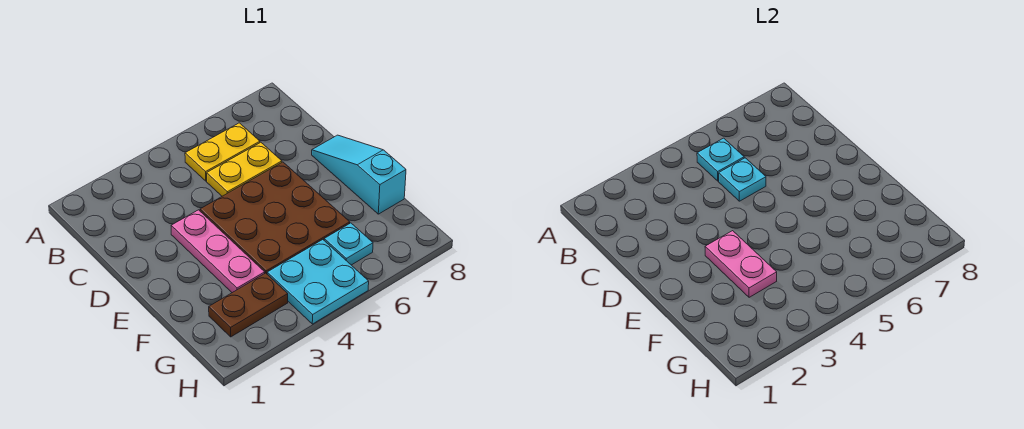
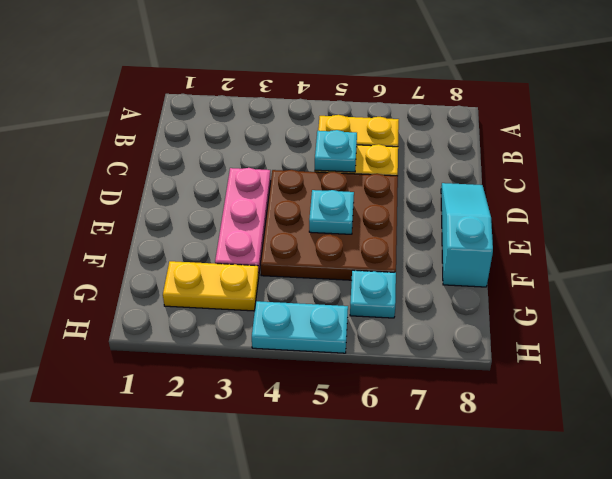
cyan 1x1 plate [697,138,744,181] -> cyan 1x1 plate moved to [309,190,354,234]
pink 1x2 plate [705,231,777,297] -> none
brown 1x2 plate [209,273,288,337] -> yellow 1x2 plate [163,261,259,311]
cyan 2x2 plate [267,240,369,324] -> cyan 1x2 plate [252,301,348,353]

